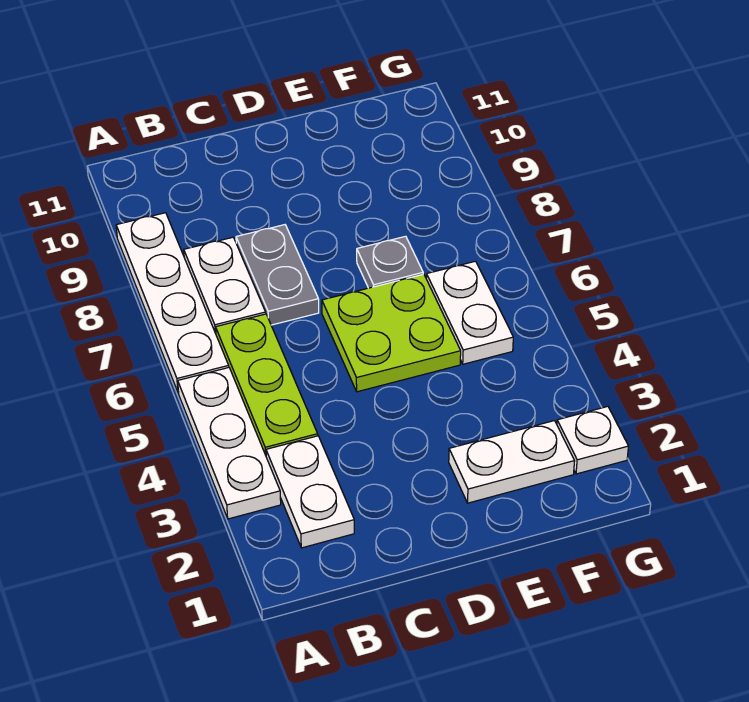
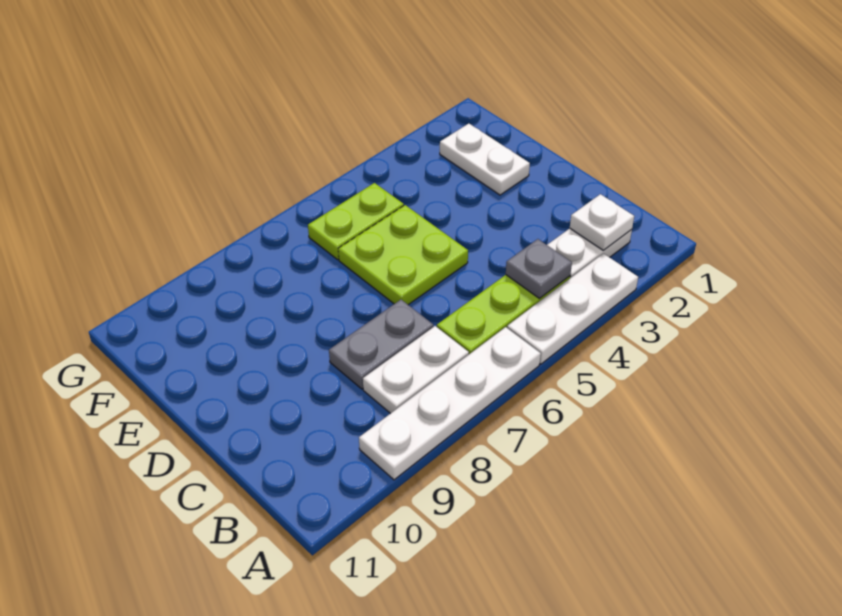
grey 1x1 plate [357,236,423,288] -> grey 1x1 plate moved to [506,239,572,299]
white 1x2 plate [426,261,513,364] -> lime 1x2 plate [308,183,404,260]
white 1x1 plate [557,406,629,474] -> white 1x1 plate moved to [570,194,634,250]

